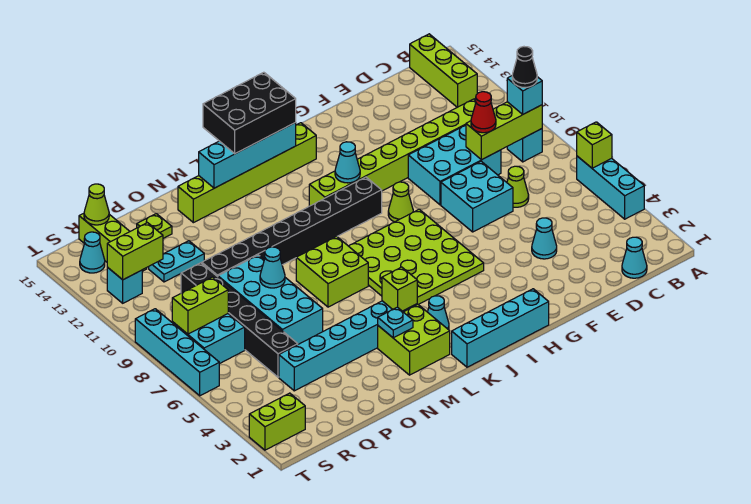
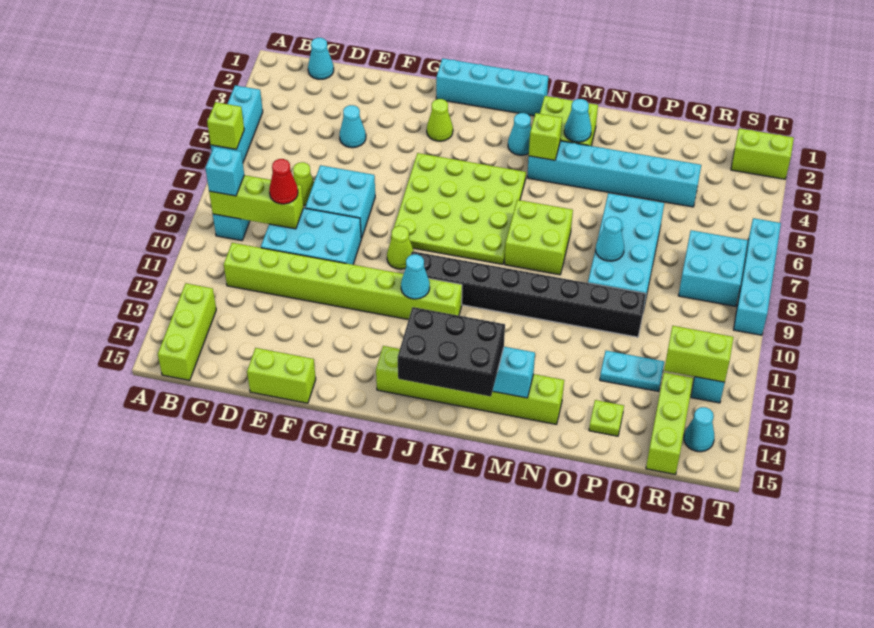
black 1x1 cone [512,47,537,88] -> none
cyan 1x1 plate [378,307,413,338] -> cyan 1x1 cone [564,99,591,142]
black 1x6 brick [181,263,298,377] -> none
lime 1x2 brick [172,277,228,334] -> lime 1x2 brick moved to [247,348,316,403]
lime 1x1 cone [84,184,109,225] -> lime 1x1 cone moved to [427,99,453,141]

